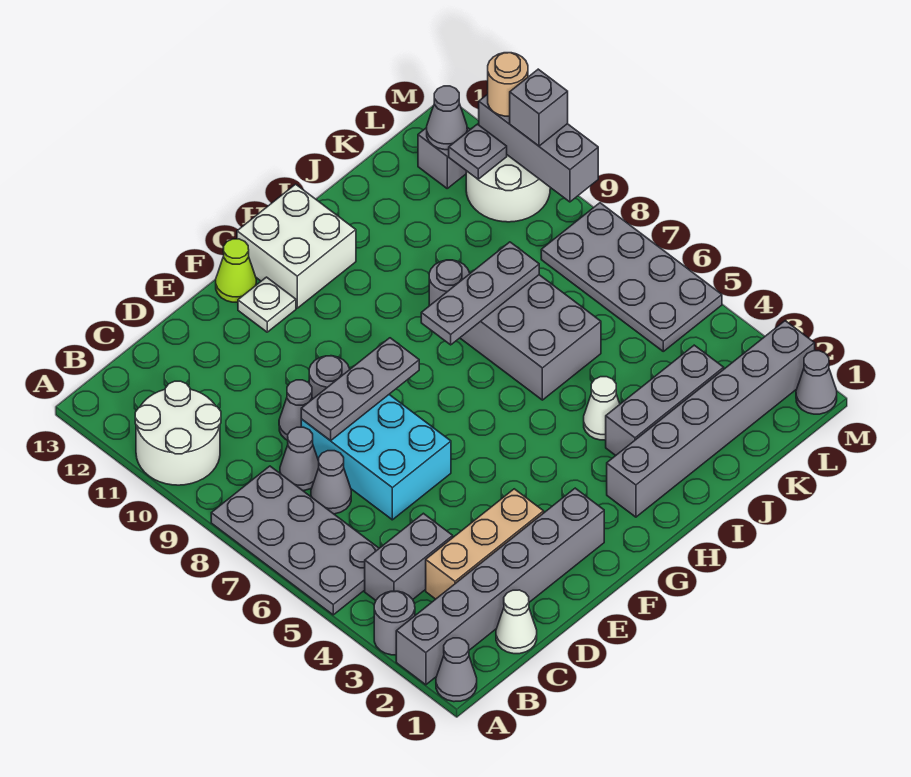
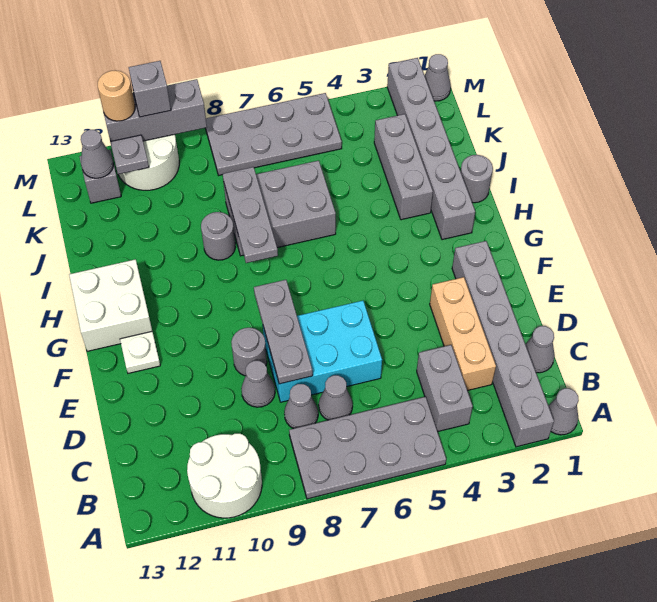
grey 1x1 round brick [374,591,415,655] -> grey 1x1 round brick moved to [461,155,493,203]
white 1x1 cone [496,590,537,654] -> grey 1x1 cone [525,326,555,373]
lime 1x1 cone [216,239,256,302] -> none
white 1x1 cone [584,377,620,440] -> none

